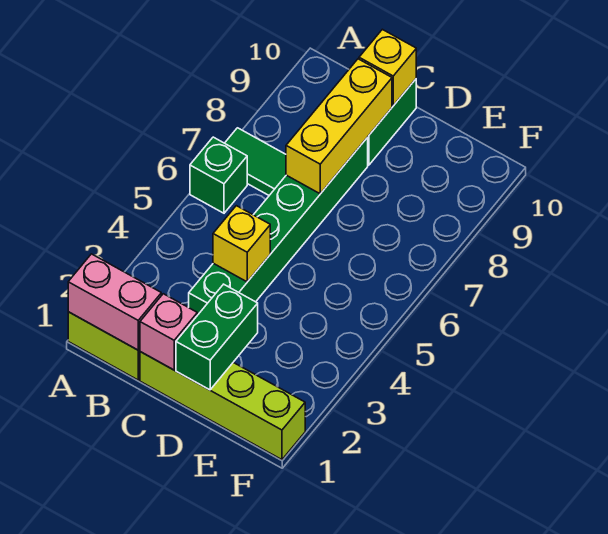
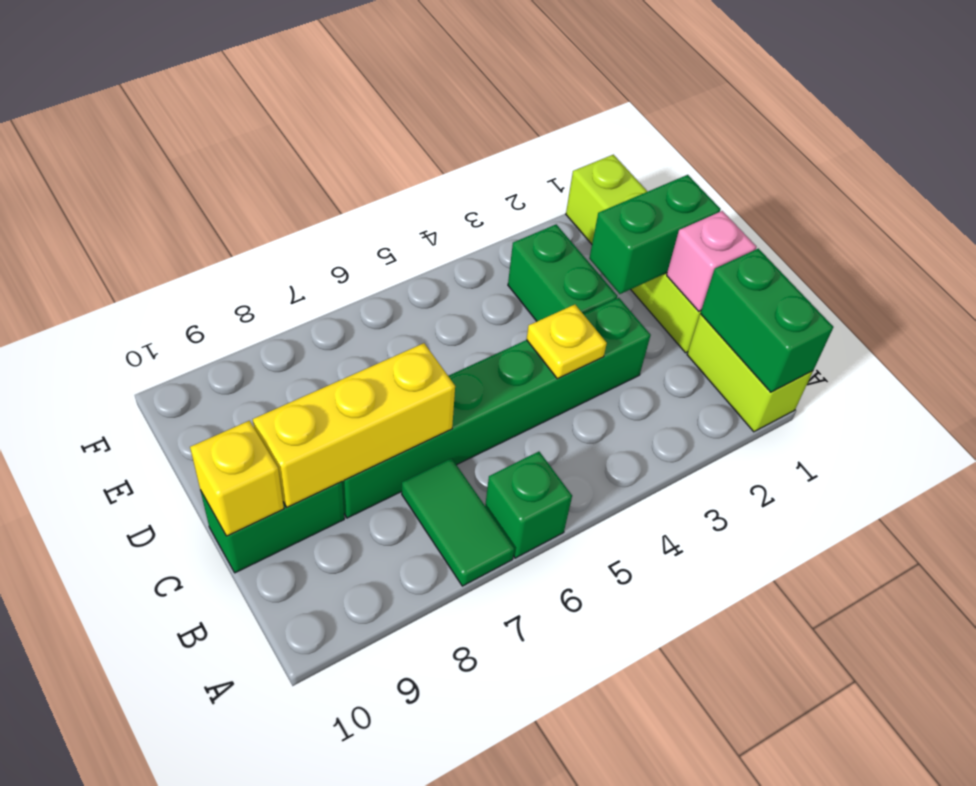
pink 1x2 brick [68,254,161,350] -> green 1x2 brick [700,249,833,392]
yellow 1x1 brick [213,206,270,282] -> yellow 1x1 plate [526,305,607,379]
none -> green 1x2 brick [508,224,617,321]

